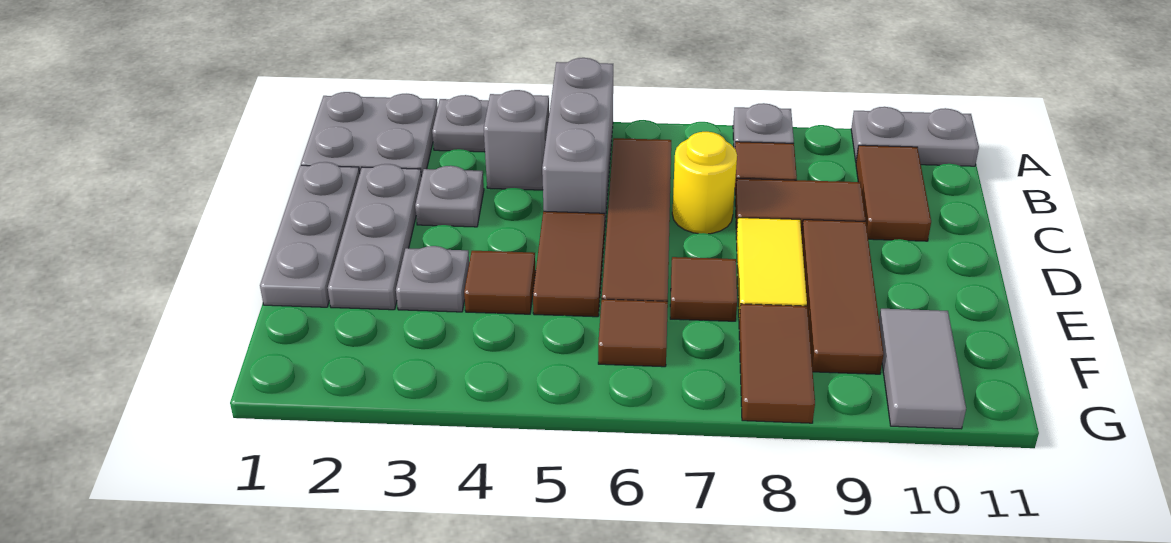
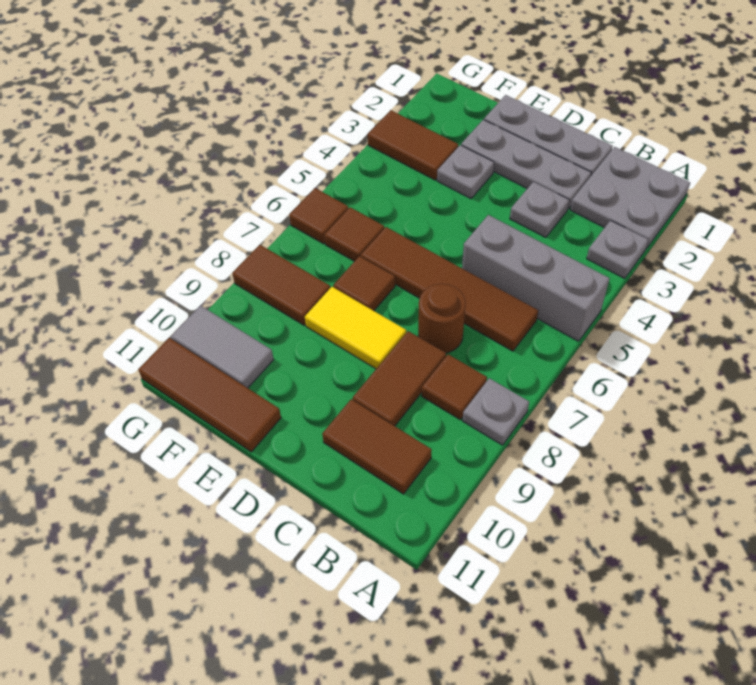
grey 1x2 plate [851,107,979,166] -> none
grey 1x1 brick [484,90,549,190] -> none
yellow 1x1 round brick [672,132,737,234] -> brown 1x1 round brick [418,284,466,353]
brown 1x2 tile [533,211,605,317] -> brown 1x2 tile moved to [368,110,458,180]
brown 1x3 tile [802,220,884,374] -> brown 1x3 tile moved to [138,338,281,452]
brown 1x1 tile [464,251,536,314] -> brown 1x1 tile moved to [289,188,348,244]

